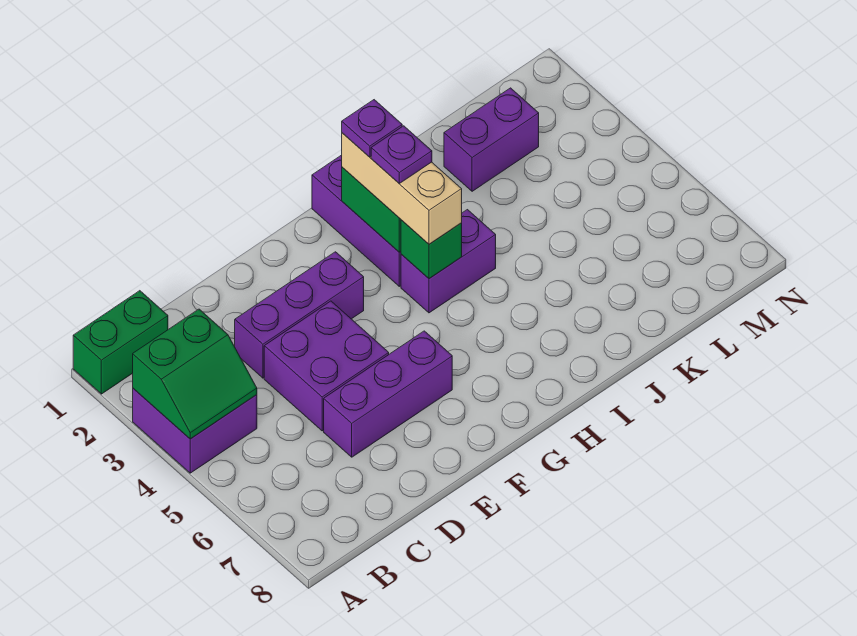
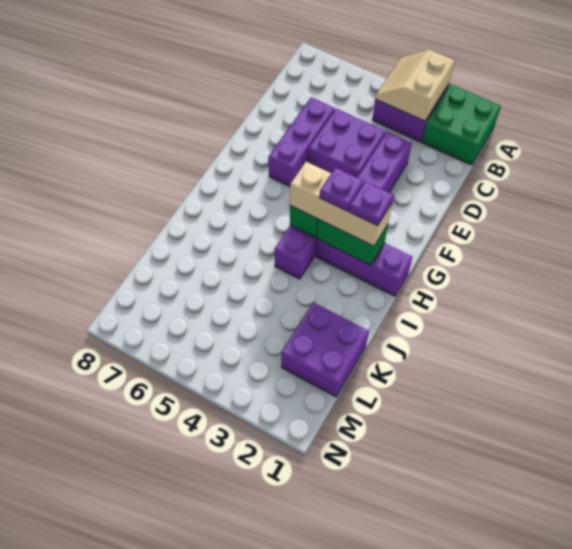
green 1x2 brick [73,291,168,394] -> green 2x2 brick [422,84,501,165]
green 2x2 slope [133,309,257,439] -> tan 2x2 slope [375,50,455,121]
purple 1x2 brick [444,88,539,191] -> purple 2x2 brick [281,302,369,397]

